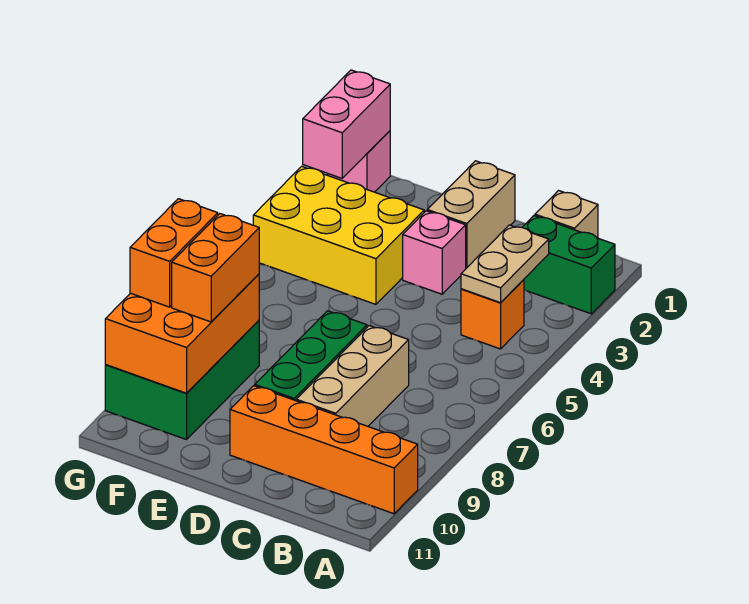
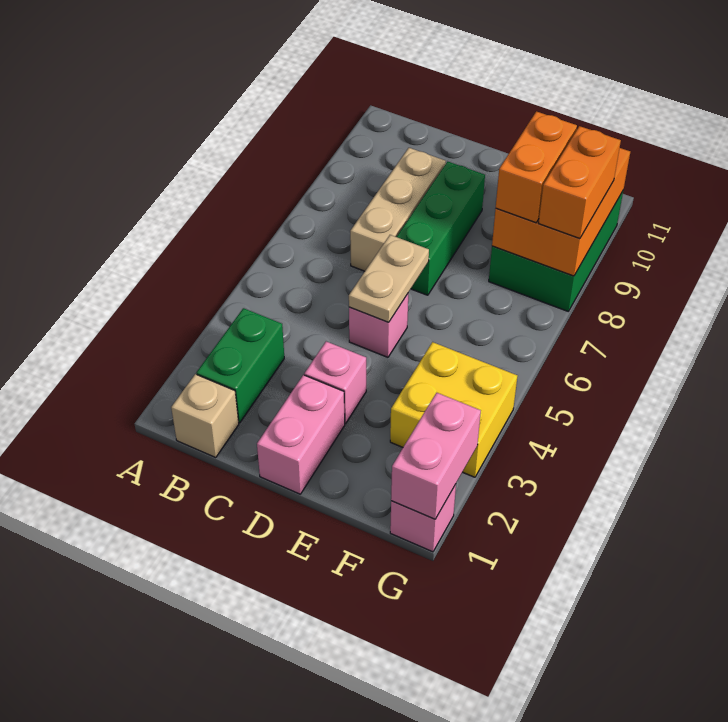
green 1x2 brick [522,216,615,314] -> green 1x2 brick turned to [197,308,284,423]
orange 1x4 brick [230,386,418,514] -> none
tan 1x2 plate [461,225,549,303] -> tan 1x2 plate moved to [349,235,429,322]
orange 1x1 brick [461,280,524,349] -> none
tan 1x2 brick [427,161,515,268] -> pink 1x2 brick [257,375,345,494]
none -> pink 1x1 brick [349,294,408,357]
yellow 2x3 brick [253,166,424,304] -> yellow 2x2 brick [390,342,517,477]

